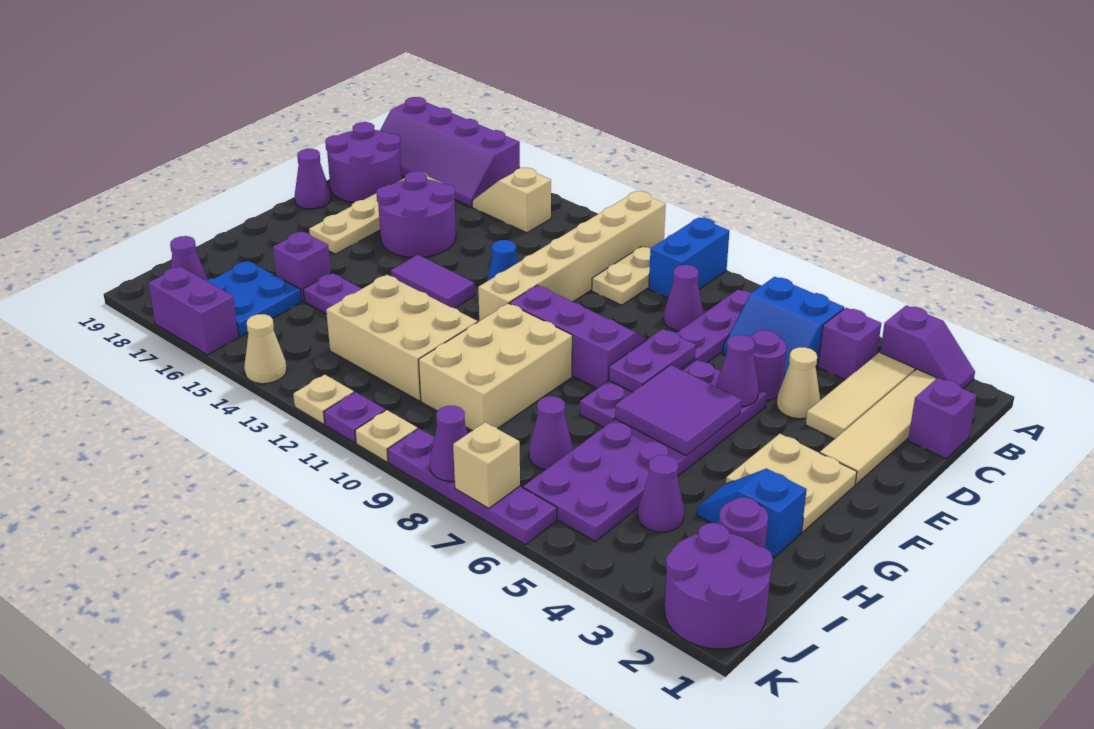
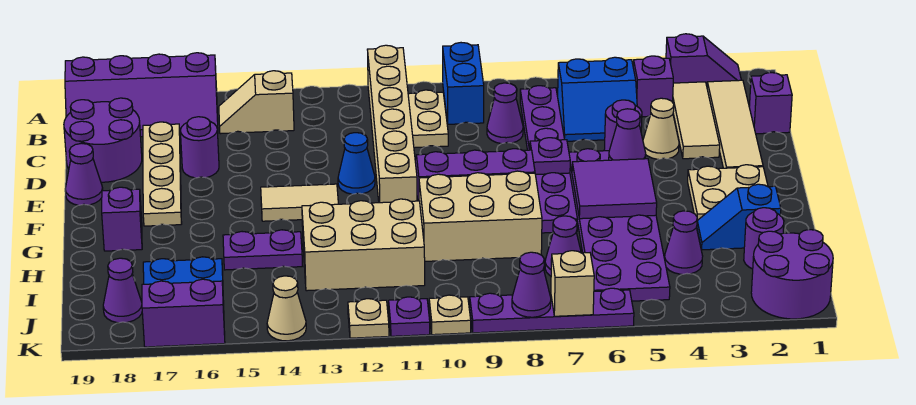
purple 2x2 round brick [377,171,456,258] -> purple 1x1 round brick [180,117,219,178]
purple 1x2 plate [609,329,696,392] -> purple 1x1 plate [530,138,570,175]
purple 1x2 tile [391,255,475,308] -> tan 1x2 tile [261,184,338,221]
tan 2x3 brick [419,303,572,431] -> tan 2x3 brick turned to [419,171,542,261]
purple 1x1 brick [273,231,331,301] -> purple 1x1 brick moved to [102,187,142,251]

